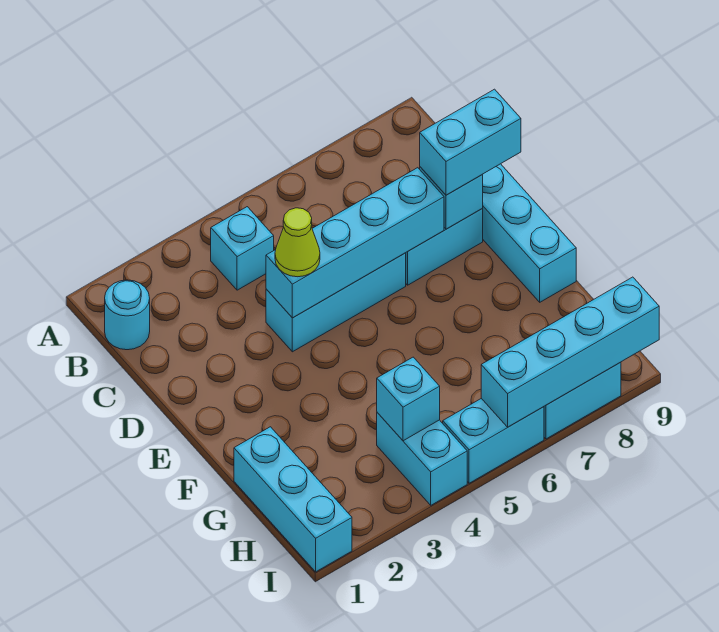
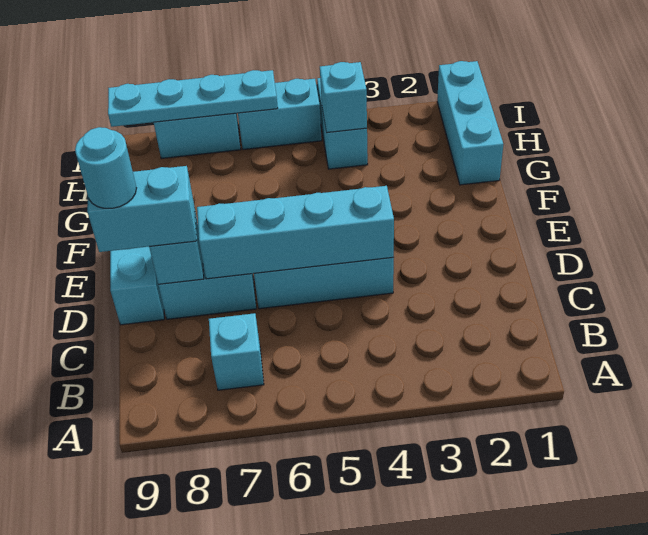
cyan 1x1 round brick [105,280,150,350] -> cyan 1x1 round brick moved to [75,127,136,208]
cyan 1x1 brick [211,207,274,290] -> cyan 1x1 brick moved to [209,313,264,390]
lime 1x1 cone [275,208,320,277] -> none
cyan 1x4 brick [481,277,659,427] -> cyan 1x4 plate [108,70,278,127]

